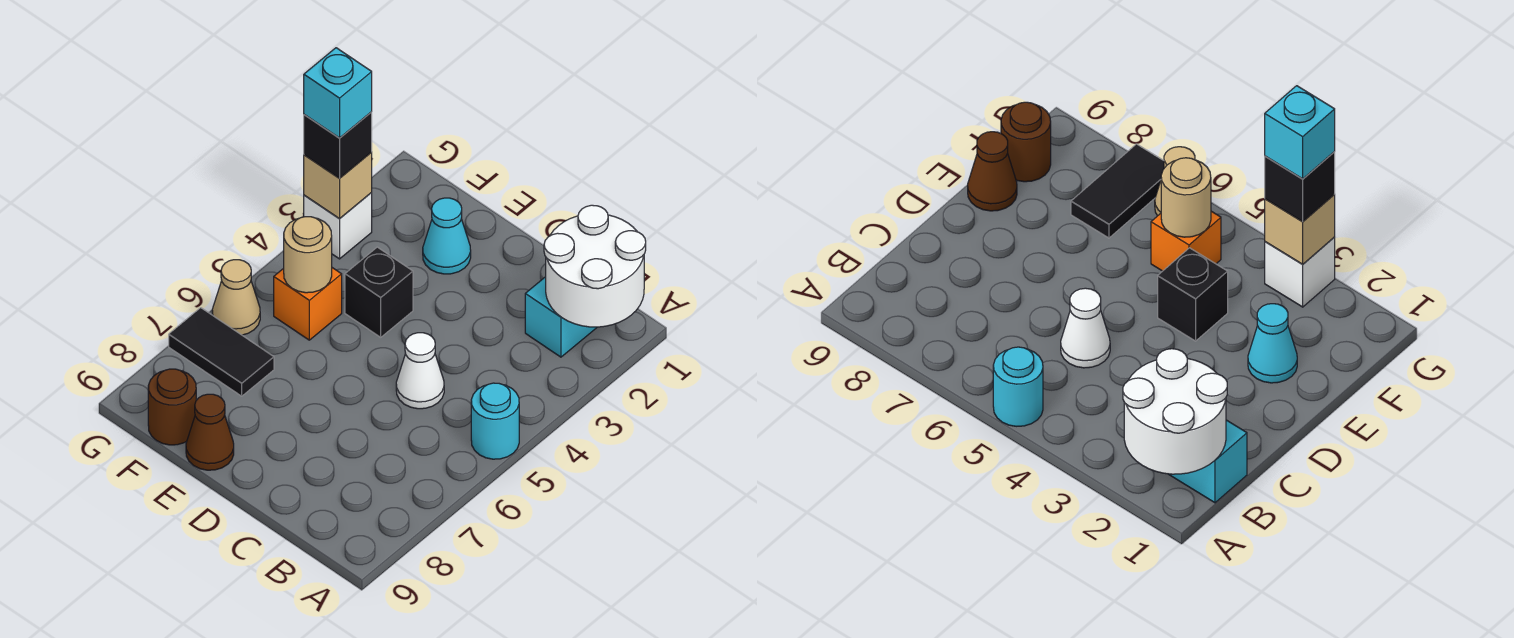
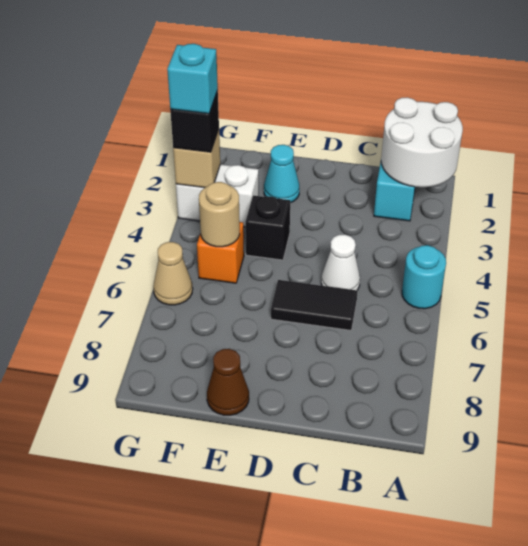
black 1x2 tile [169,308,274,396] -> black 1x2 tile moved to [271,280,358,330]
brown 1x1 round brick [148,369,196,445] -> none
white 1x1 brick [304,193,372,259] -> white 1x2 brick [176,164,259,227]

